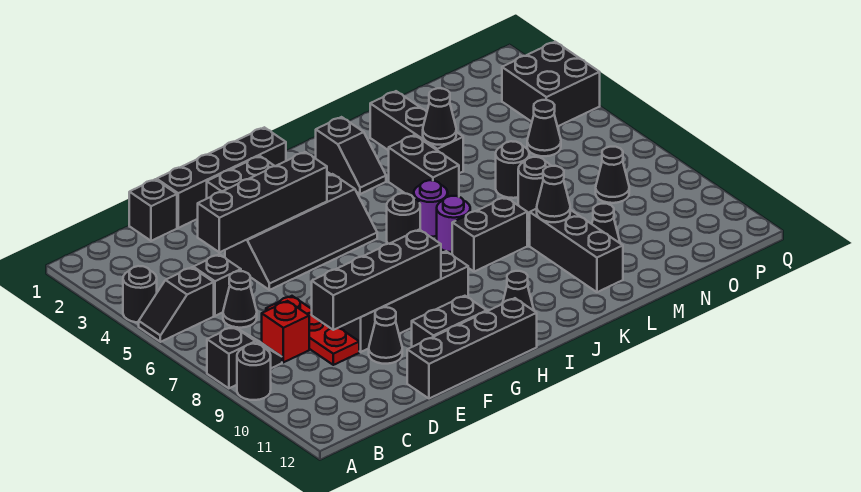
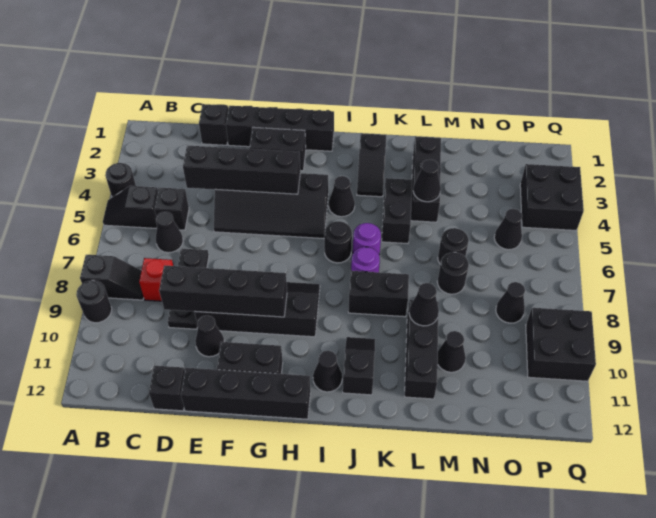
red 1x3 plate [266,296,359,365] -> black 1x3 plate [167,249,209,329]
none -> black 1x1 brick [149,366,185,411]
none -> black 1x1 cone [329,176,355,217]
none -> black 1x2 slope [343,337,375,395]
none -> black 2x2 brick [526,308,596,381]

